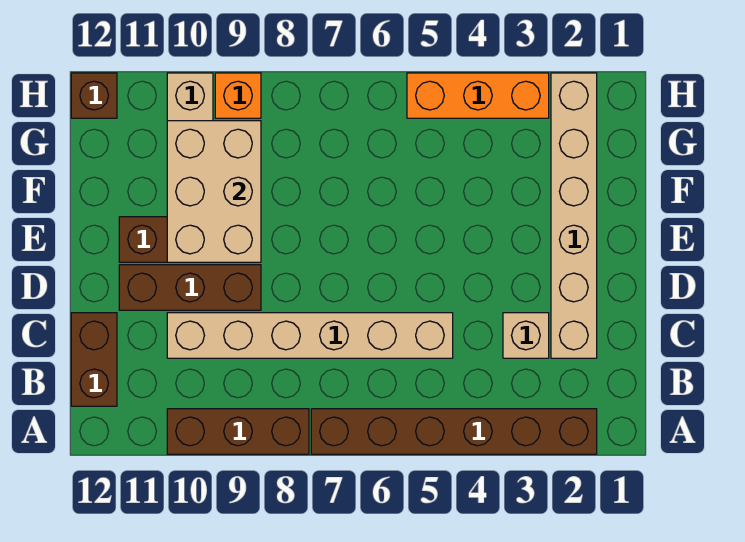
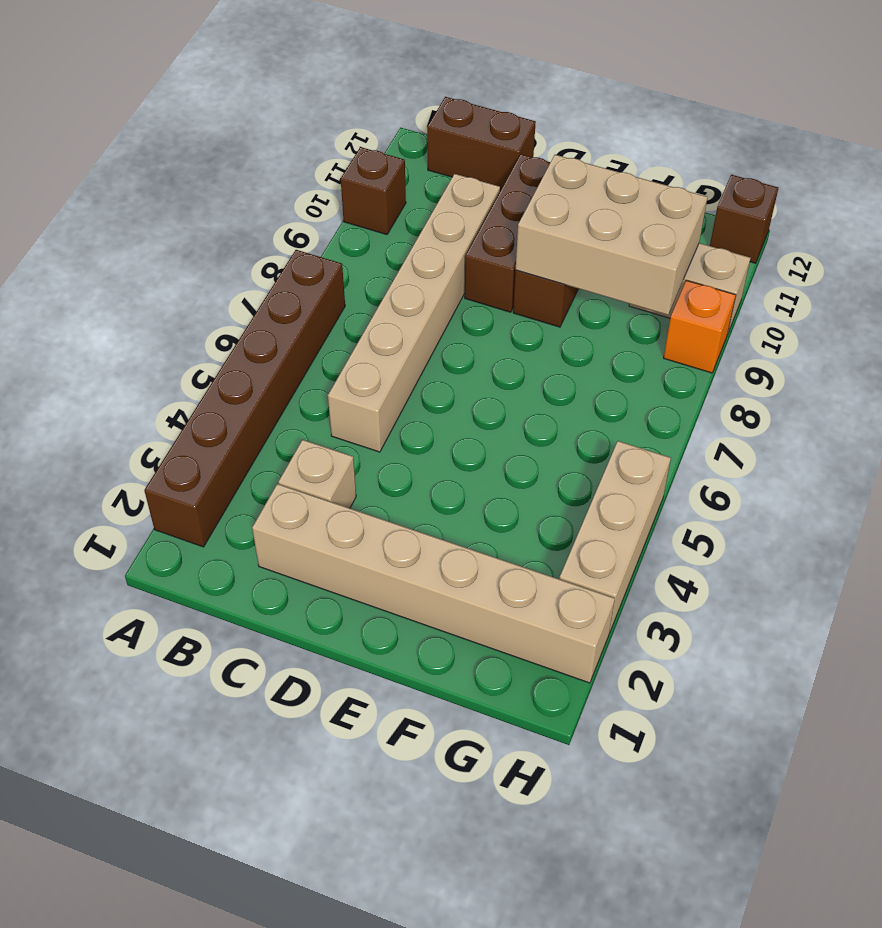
brown 1x3 brick [167,409,309,454] -> brown 1x1 brick [341,147,406,235]
orange 1x3 brick [407,73,549,118] -> tan 1x3 brick [559,441,671,633]

